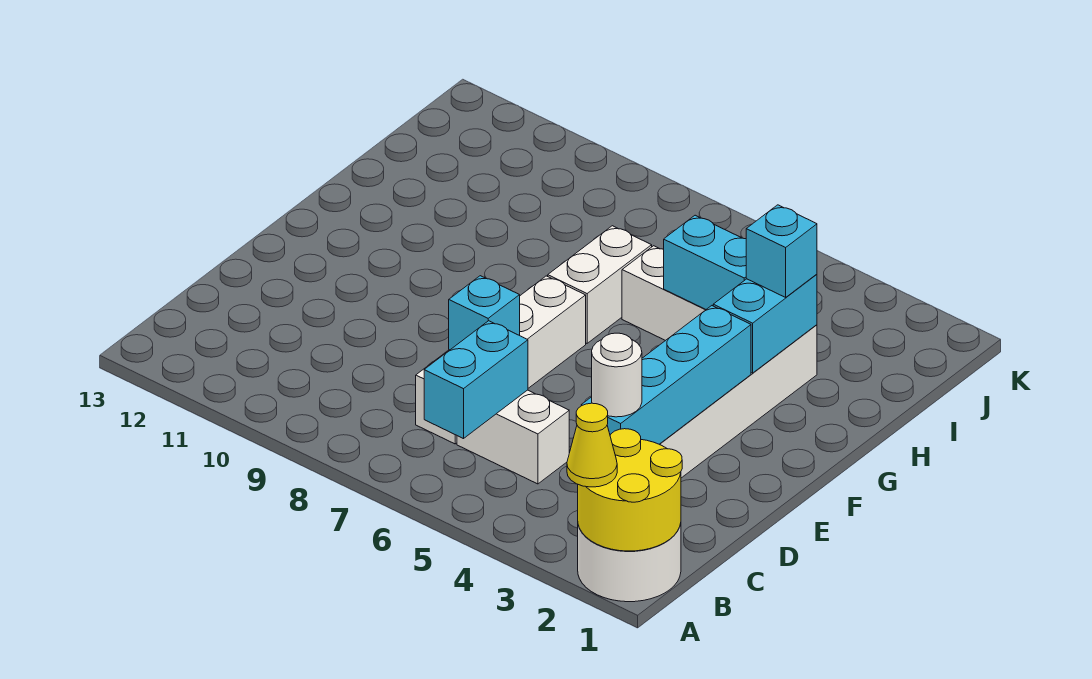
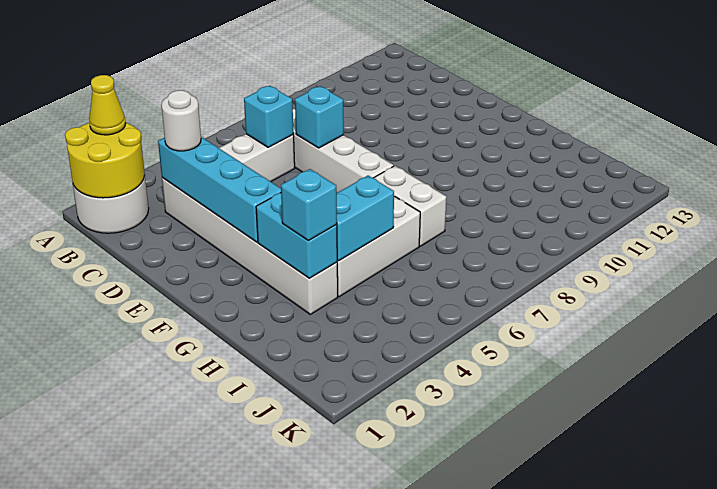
cyan 1x2 brick [424,321,528,439] -> cyan 1x1 brick [244,86,294,148]

